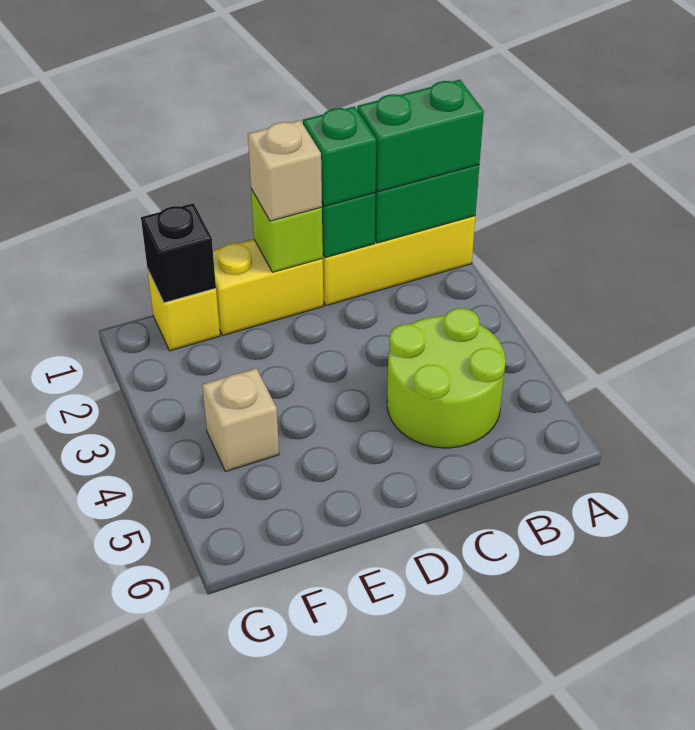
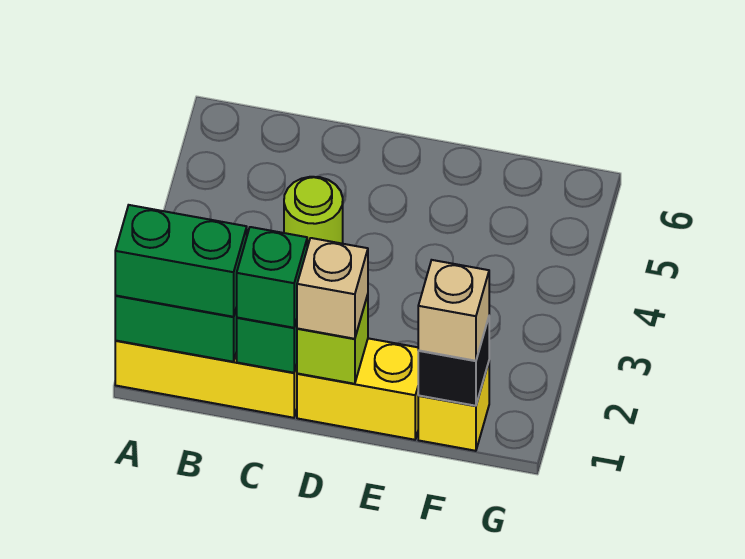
lime 2x2 round brick [387,308,506,448] -> lime 1x1 round brick [284,177,343,247]
tan 1x1 brick [202,368,279,472] -> tan 1x1 brick moved to [418,260,489,361]

